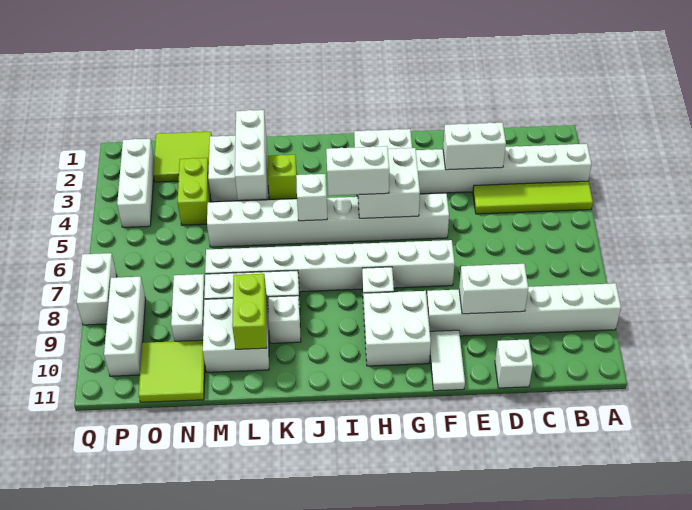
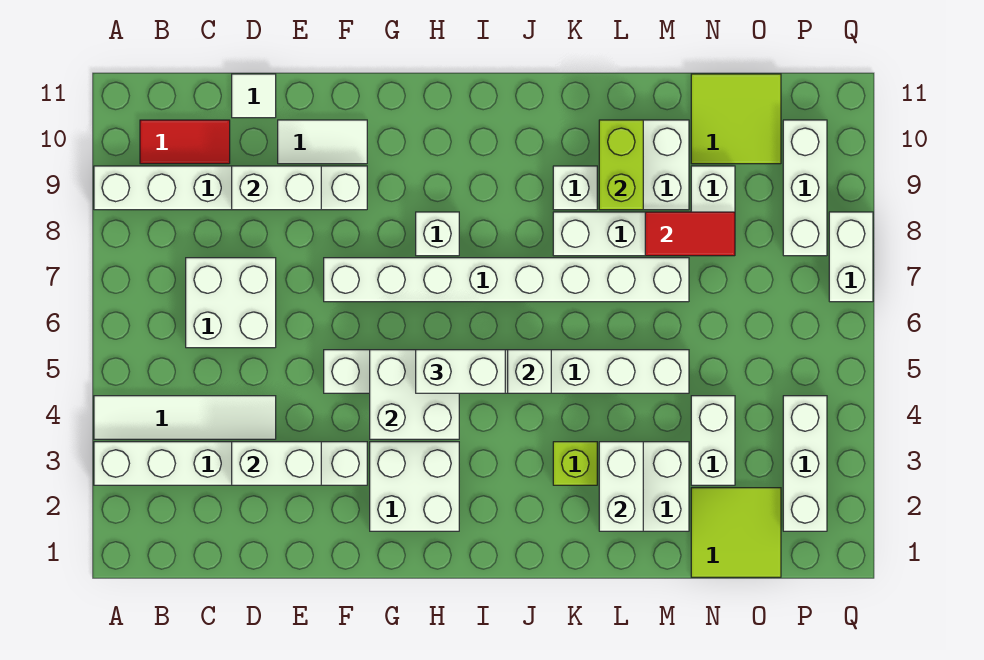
lime 1x4 tile [473,181,593,214] -> white 1x4 tile [94,396,276,439]
none -> red 1x2 tile [140,120,230,164]
white 1x1 brick [495,339,533,388] -> white 1x1 tile [232,74,276,118]
white 1x2 tile [430,330,465,391] -> white 1x2 tile turned to [278,120,367,164]
white 2x2 brick [364,291,431,366] -> white 2x2 brick moved to [186,258,276,348]
white 1x3 brick [235,110,266,200] -> white 1x2 brick [599,442,643,531]
none -> red 1x2 tile [645,212,735,256]
lime 1x2 brick [178,158,210,225] -> white 1x2 brick [691,396,735,485]

